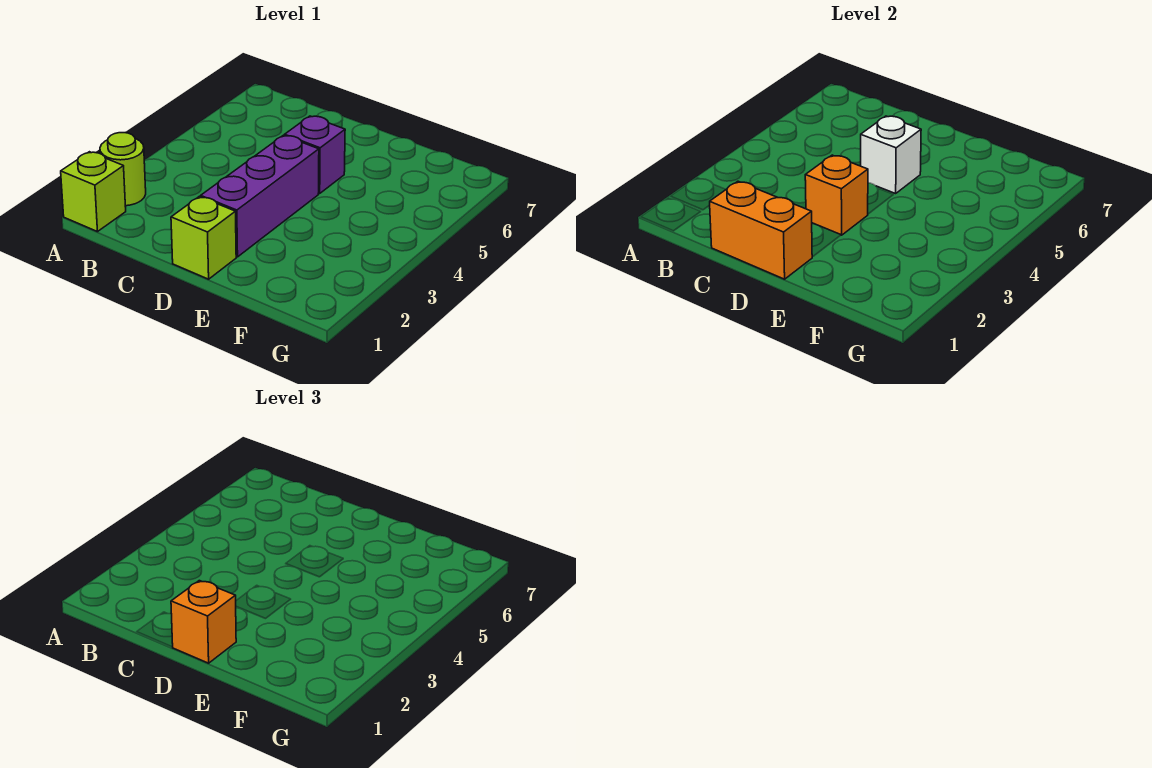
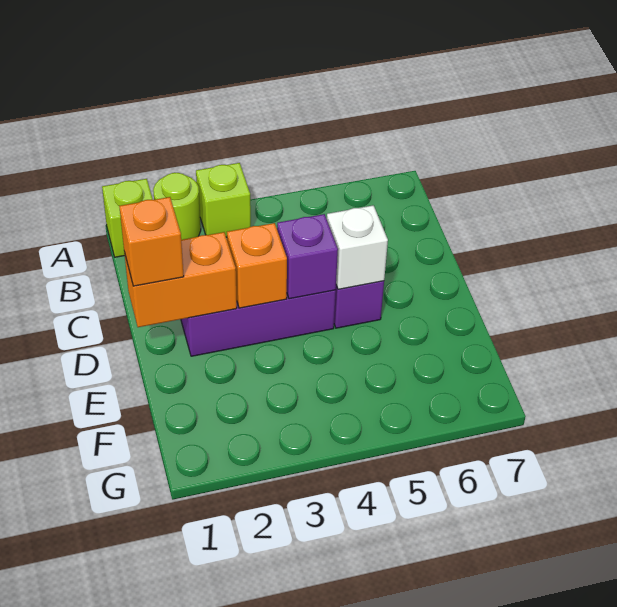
orange 1x2 brick [710,181,812,279] -> orange 1x2 brick turned to [124,232,237,327]
lime 1x1 brick [171,197,236,279] -> lime 1x1 brick moved to [196,163,251,237]
none -> purple 1x1 brick [277,214,338,299]

